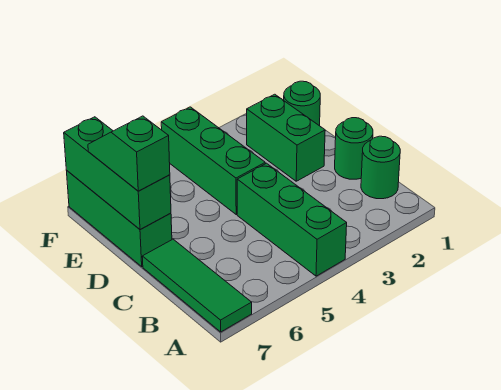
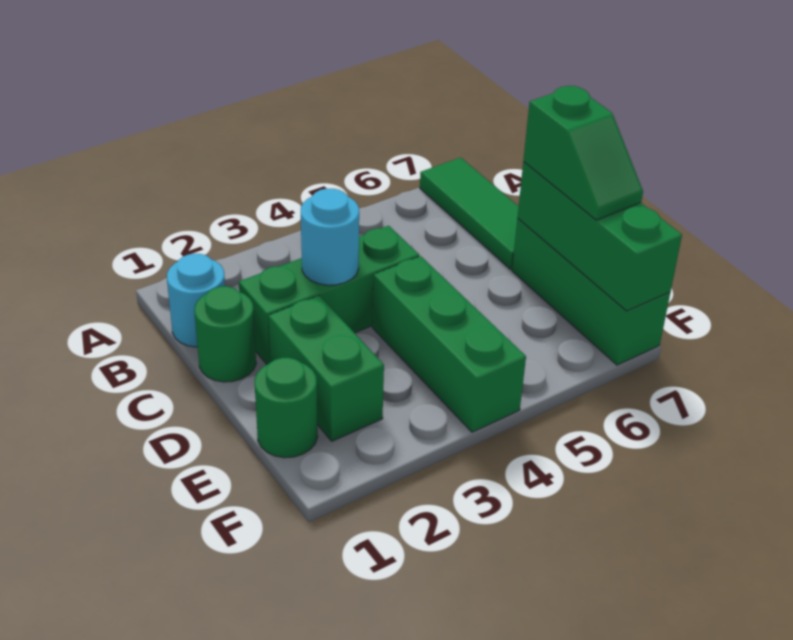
green 1x3 brick [237,163,347,276] -> green 1x3 brick turned to [239,226,419,364]
green 1x1 round brick [361,136,400,199] -> cyan 1x1 round brick [167,254,225,347]
none -> cyan 1x1 round brick [301,189,359,285]

